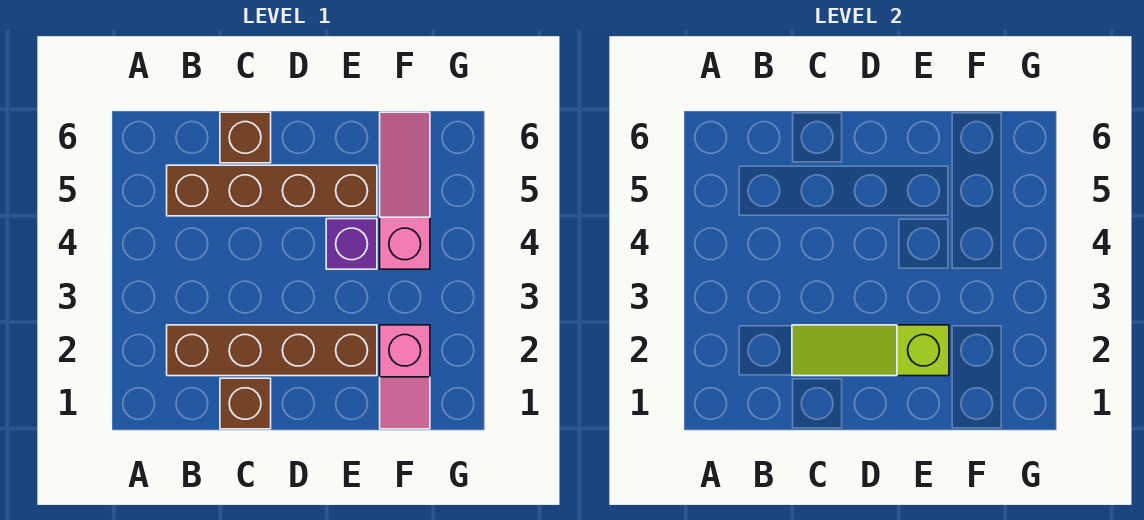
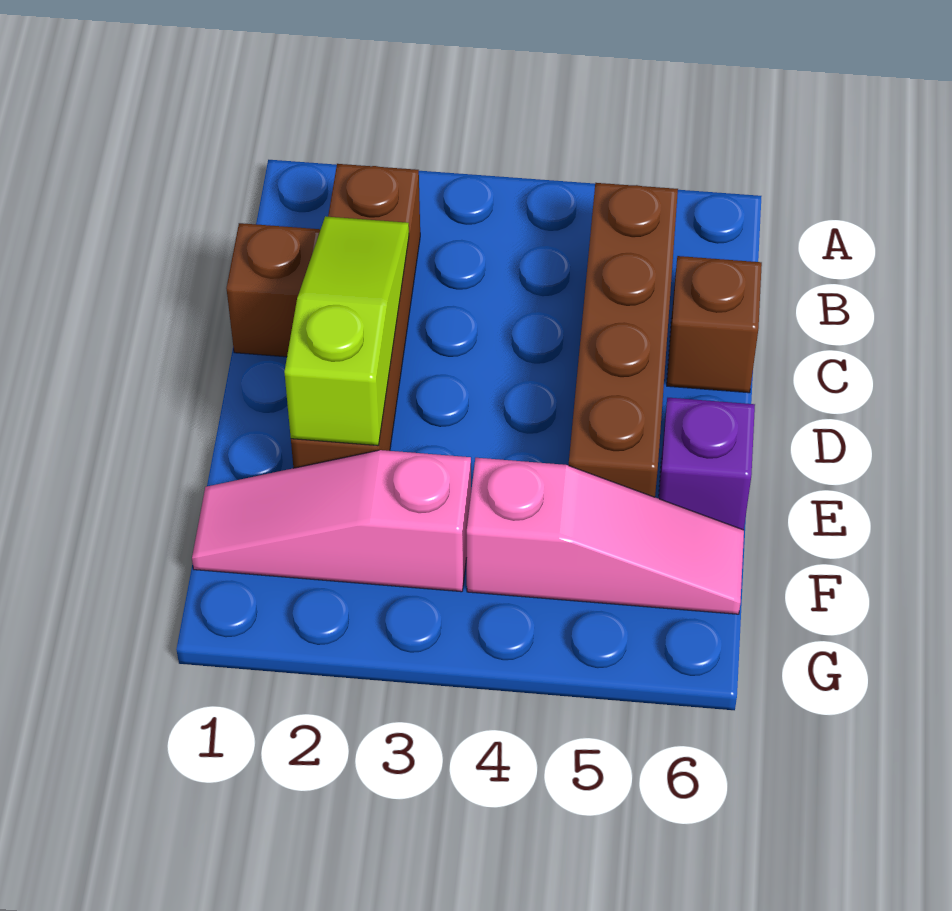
purple 1x1 brick [326,219,377,269] -> purple 1x1 brick moved to [659,398,755,530]
pink 1x2 slope [380,325,430,429] -> pink 1x3 slope [192,450,471,592]

